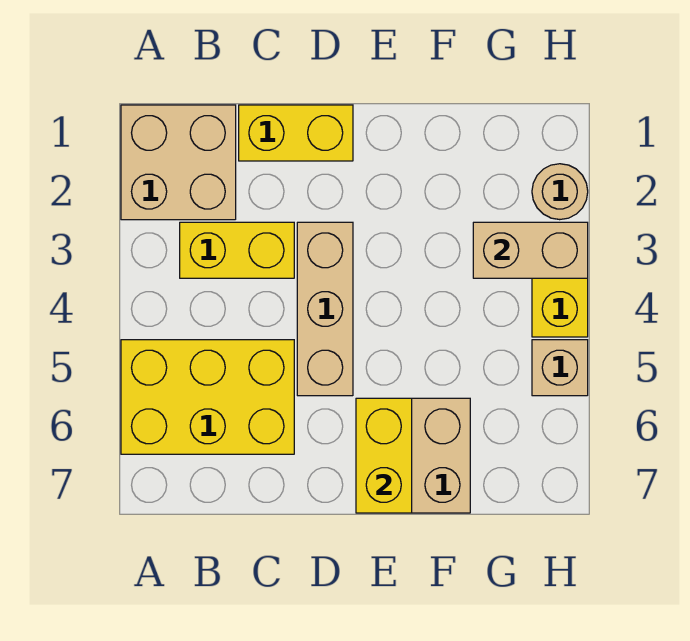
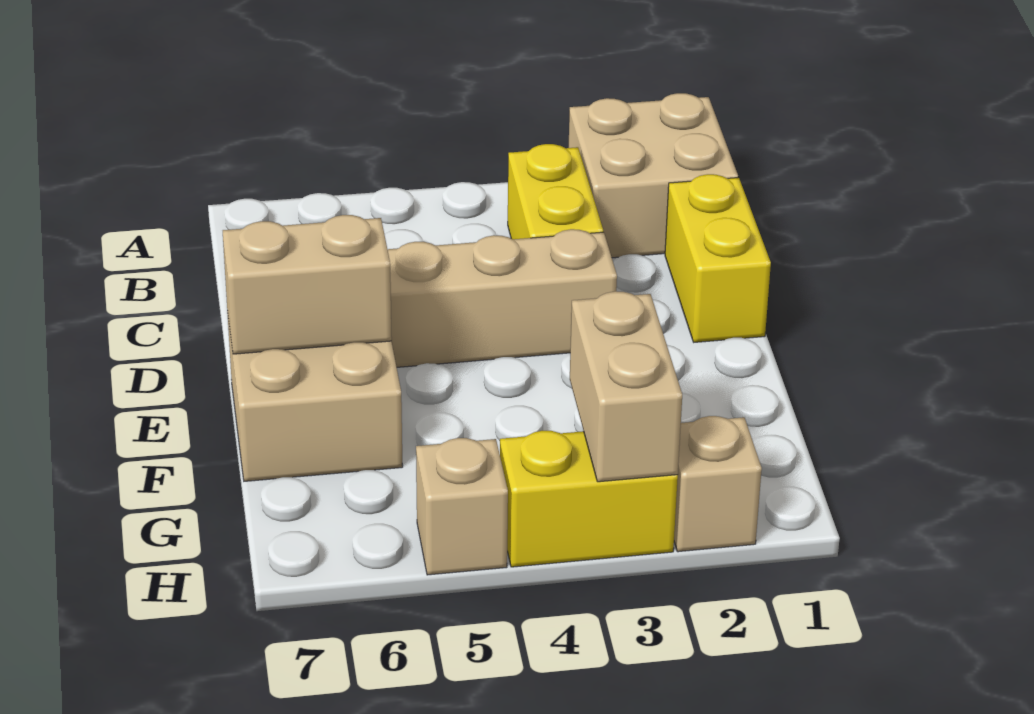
yellow 2x3 brick [121,340,294,454] -> none
yellow 1x2 brick [356,398,412,513] -> tan 1x2 brick [223,215,392,354]
tan 1x1 round brick [532,164,588,220] -> tan 1x1 brick [674,416,762,552]

